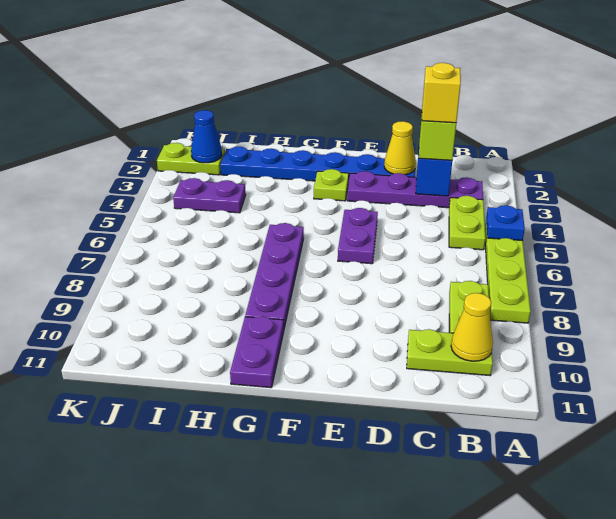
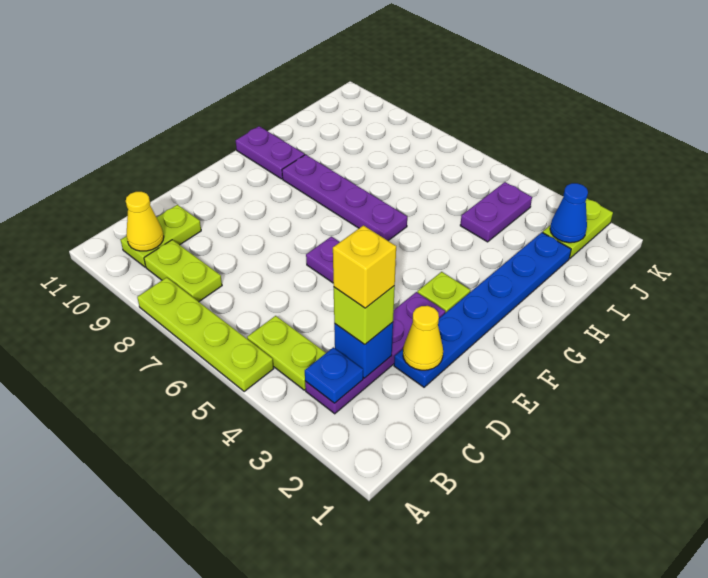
blue 1x1 plate [486,205,525,241] -> blue 1x1 plate moved to [305,348,363,403]

